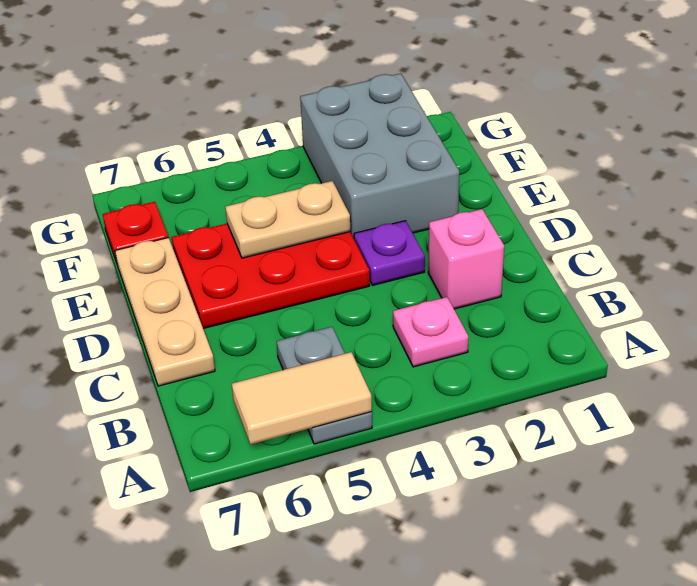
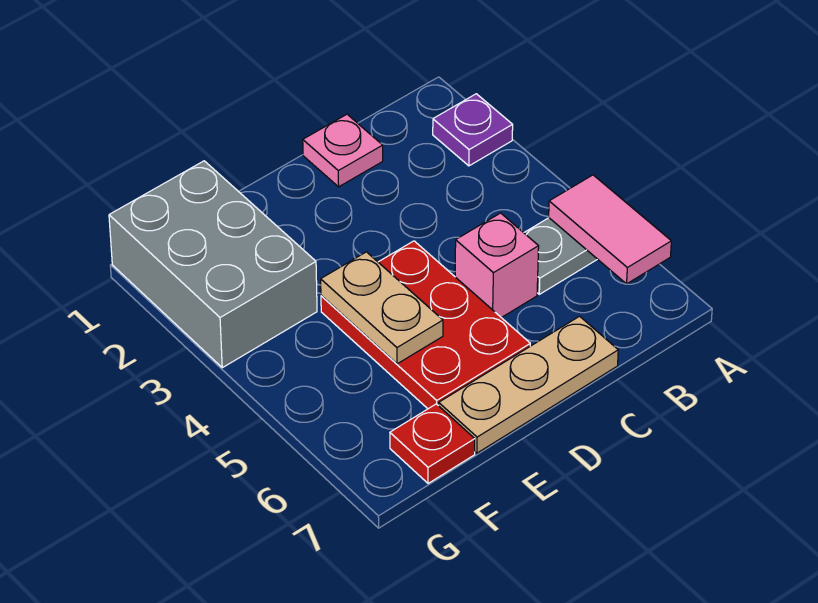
tan 1x2 tile [232,352,372,444] -> pink 1x2 tile [549,175,671,284]
pink 1x1 plate [393,297,468,367] -> pink 1x1 plate moved to [303,114,383,187]
pink 1x1 brick [428,209,504,309] -> pink 1x1 brick moved to [455,213,539,318]
purple 1x1 plate [354,221,425,285] -> purple 1x1 plate moved to [433,94,513,166]
grey 2x3 brick [300,73,459,238] -> grey 2x3 brick turned to [109,161,317,368]

